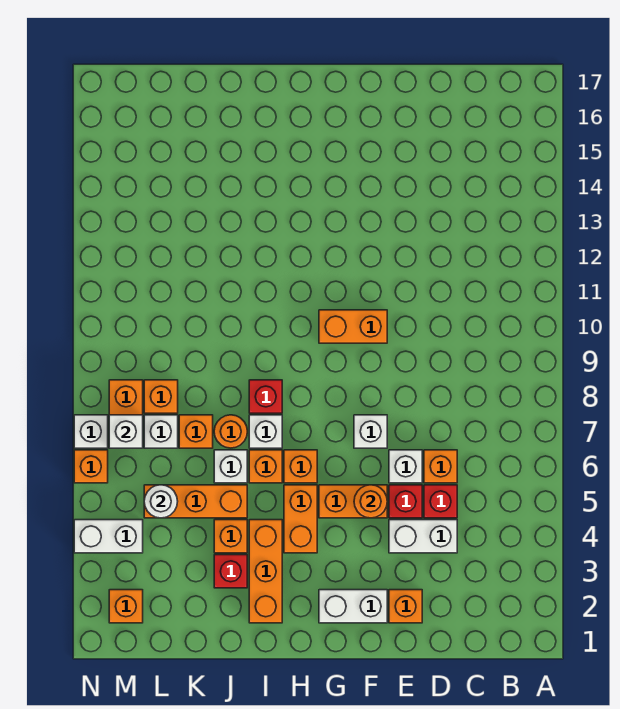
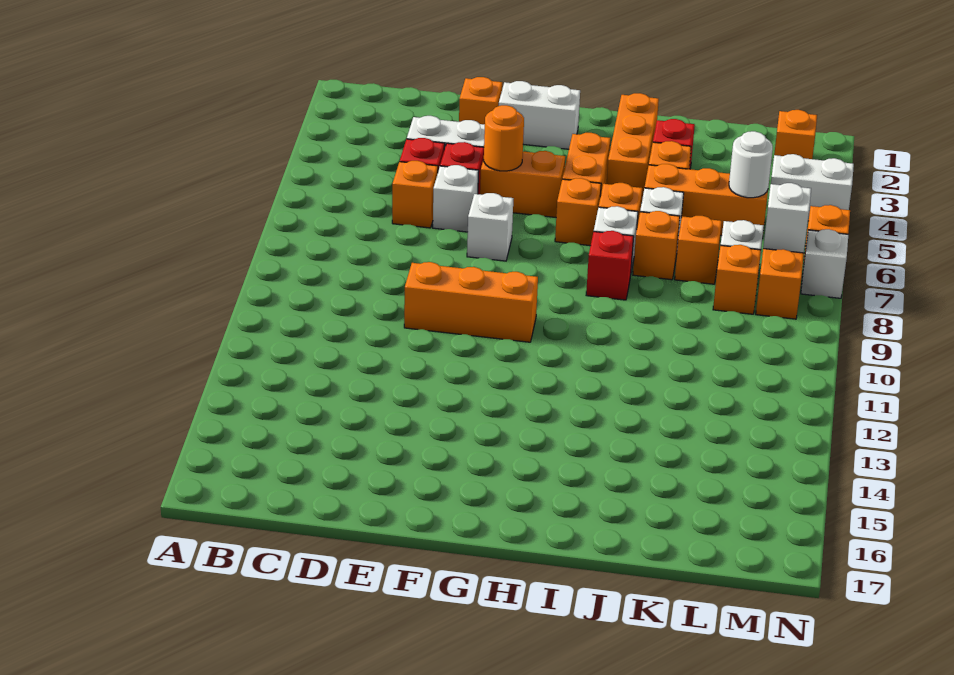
orange 1x2 brick [319,310,387,343] -> orange 1x3 brick [404,262,538,342]
orange 1x1 round brick [214,415,247,448] -> orange 1x1 brick [633,211,680,280]

